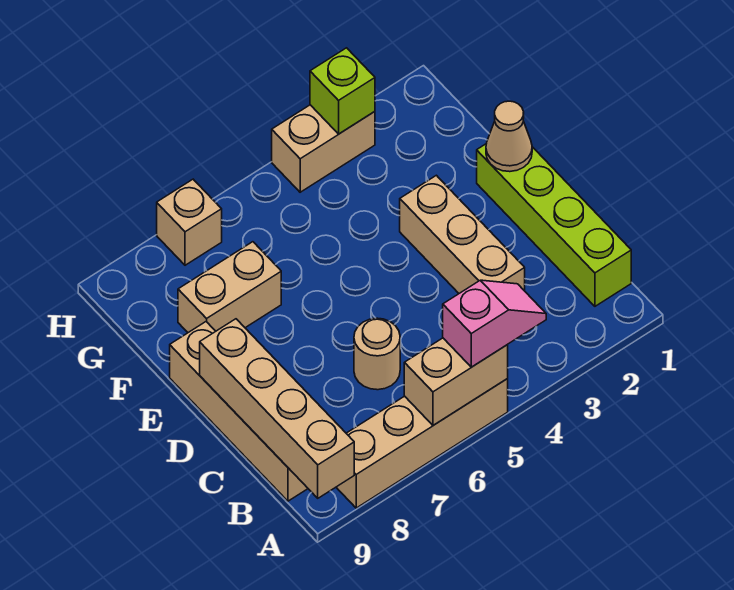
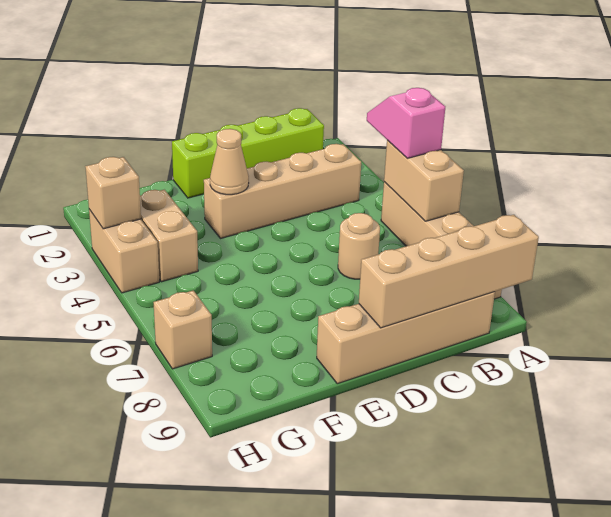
tan 1x3 brick [400,175,525,293] -> tan 1x4 brick [204,144,361,239]
tan 1x1 cone [486,101,532,172] -> tan 1x1 cone moved to [210,129,249,195]
tan 1x2 brick [178,242,281,333] -> tan 1x2 brick moved to [140,190,198,282]
lime 1x1 brick [310,48,375,134] -> tan 1x1 brick [85,157,141,229]

